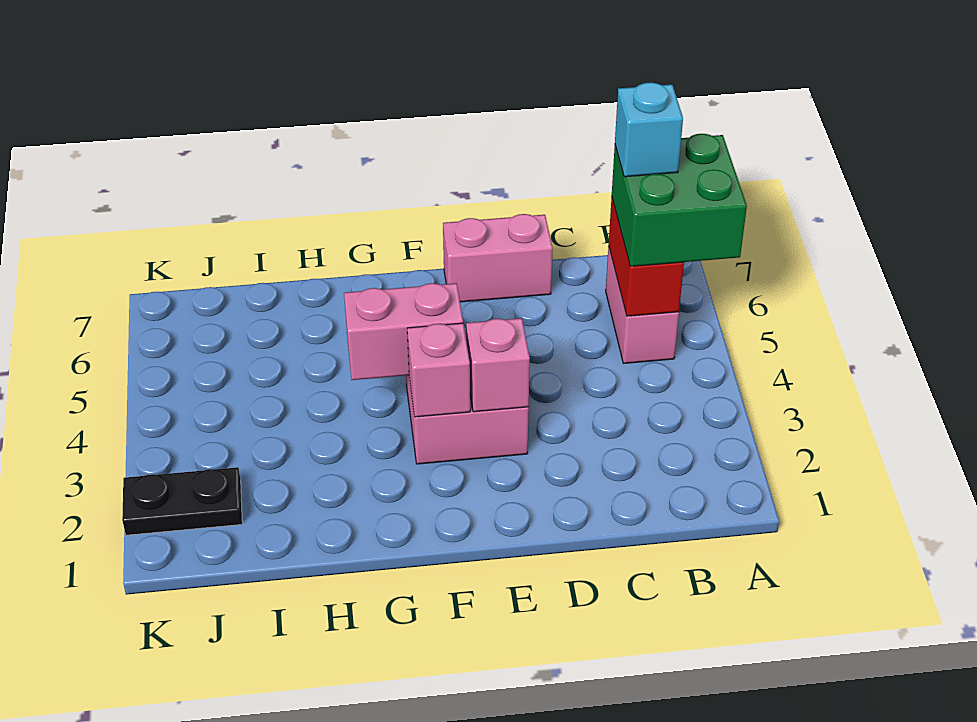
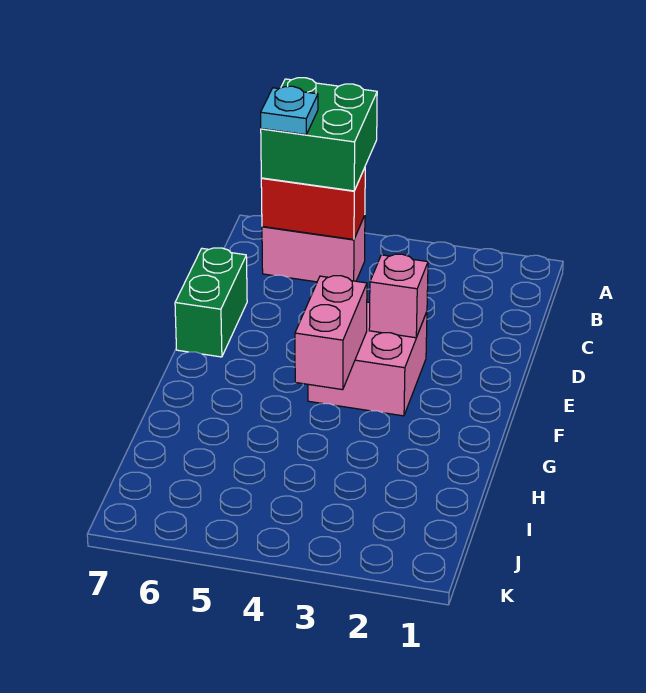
cyan 1x1 brick [615,82,683,177] -> cyan 1x1 plate [261,86,318,135]
pink 1x2 brick [443,214,553,302] -> green 1x2 brick [175,248,247,357]
pink 1x1 brick [407,323,470,417] -> none
black 1x2 plate [122,467,242,535] -> none

